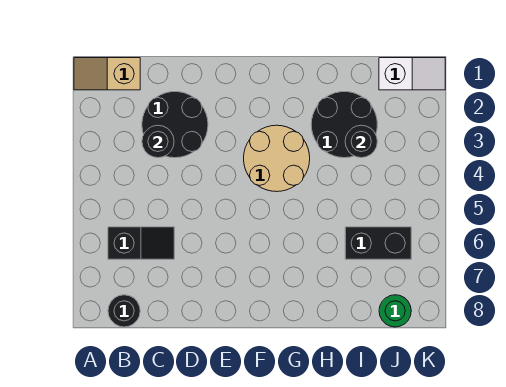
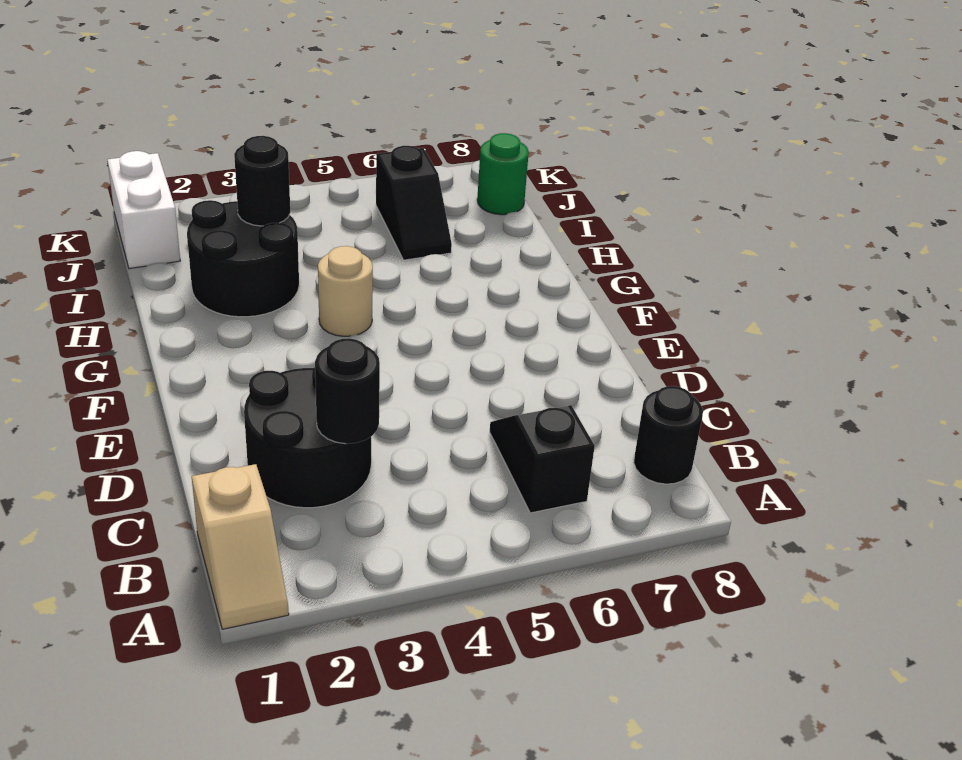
tan 2x2 round brick [244,125,310,192] -> tan 1x1 round brick [318,246,373,336]
black 1x2 brick [345,227,411,259] -> black 1x2 slope [376,146,452,260]
white 1x2 slope [379,58,445,90] -> white 1x2 brick [108,151,180,269]

